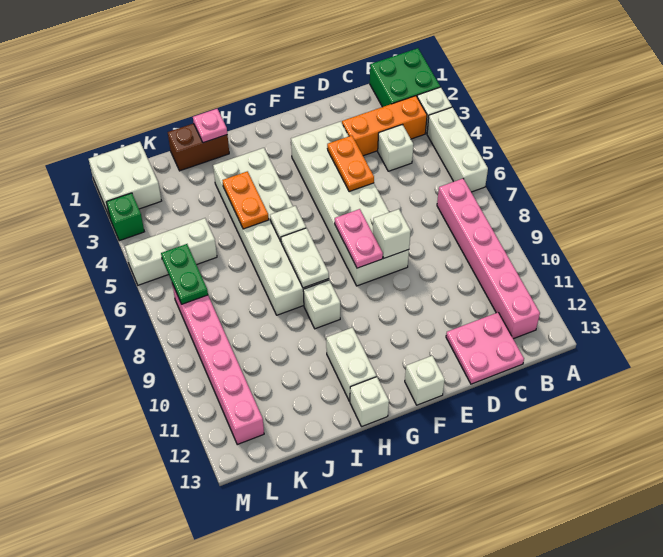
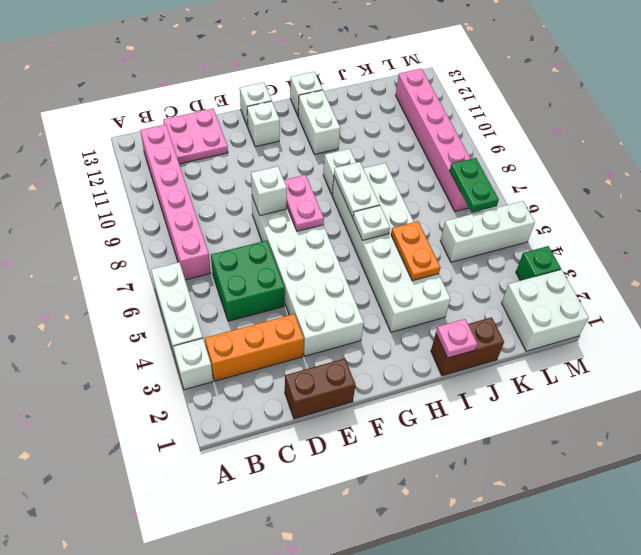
green 2x2 brick [370,48,440,107] -> green 2x2 brick moved to [211,241,285,321]
white 1x1 brick [378,125,413,171] -> white 1x1 brick moved to [247,101,280,147]
none -> brown 1x2 brick [285,359,355,419]
orange 1x2 plate [327,135,374,192] -> none

